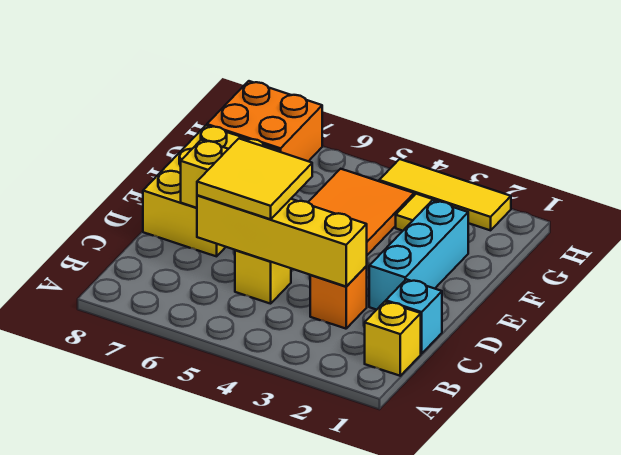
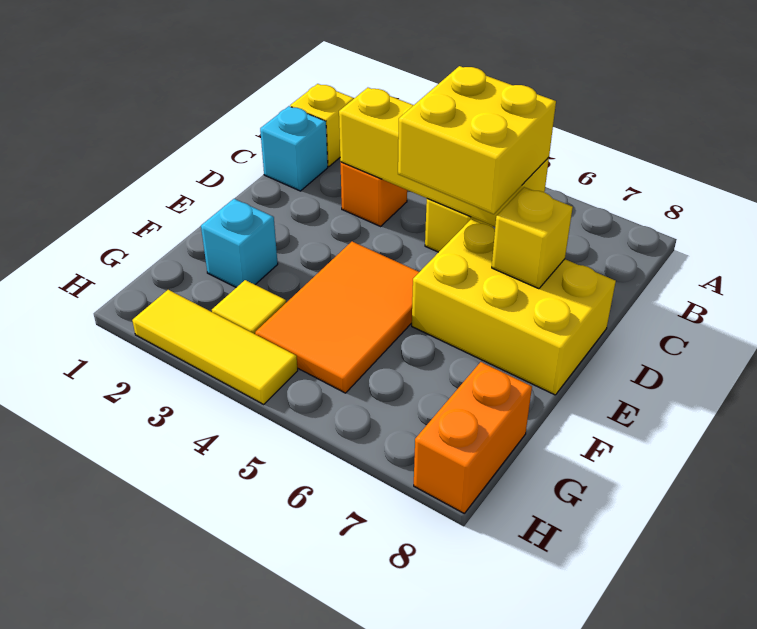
yellow 2x2 tile [197,139,312,219] -> yellow 2x2 brick [398,66,556,214]
cyan 1x3 brick [369,200,468,310] -> cyan 1x1 brick [201,199,278,288]
yellow 2x3 brick [143,125,280,256] -> yellow 2x3 brick turned to [412,220,616,395]
orange 2x2 brick [207,81,322,161] -> orange 1x2 brick [414,362,532,513]

